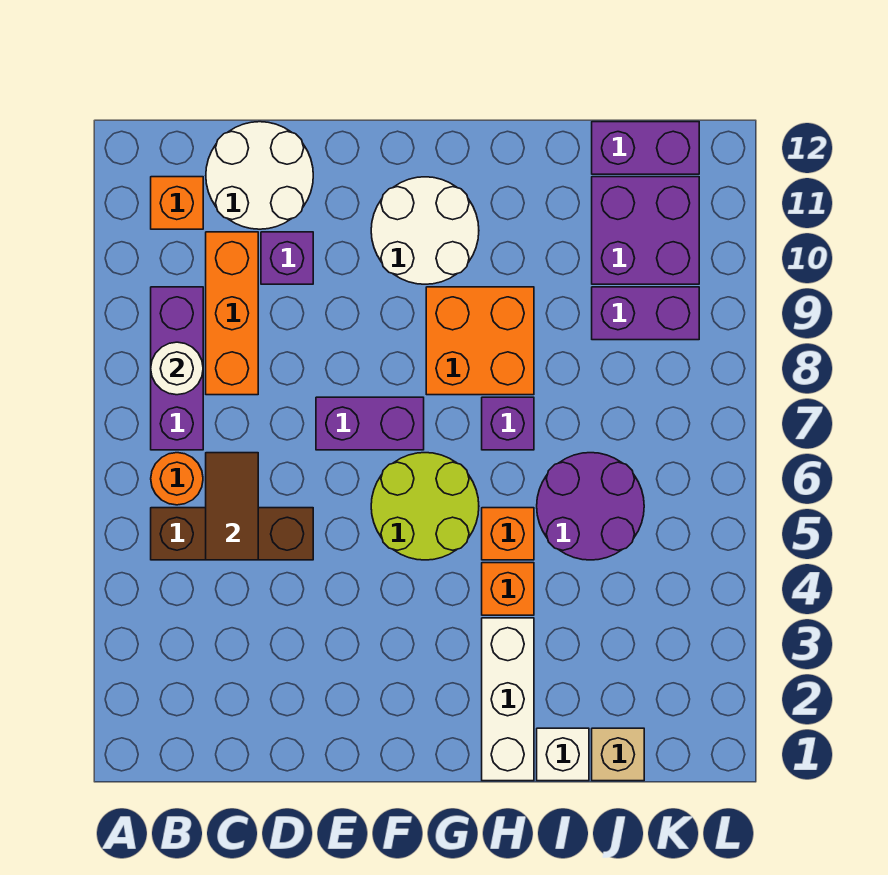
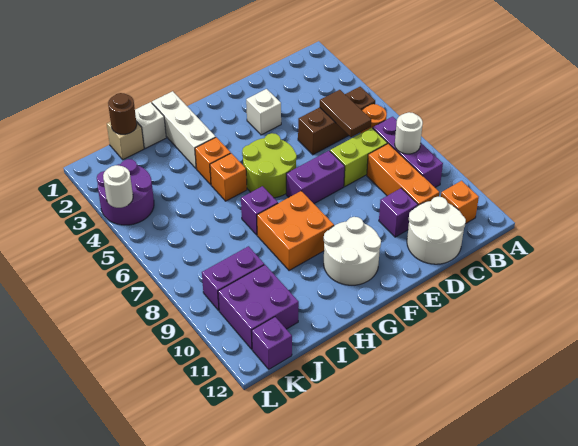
none -> lime 1x2 brick [330,128,388,186]
none -> white 1x1 brick [246,89,281,135]
purple 2x2 round brick [537,453,644,560] -> purple 2x2 round brick moved to [97,159,154,225]
none -> brown 1x1 round brick [108,93,137,134]
purple 1x2 brick [592,122,699,174] -> purple 1x1 brick [252,317,292,369]
none -> white 1x1 round brick [103,165,133,208]

